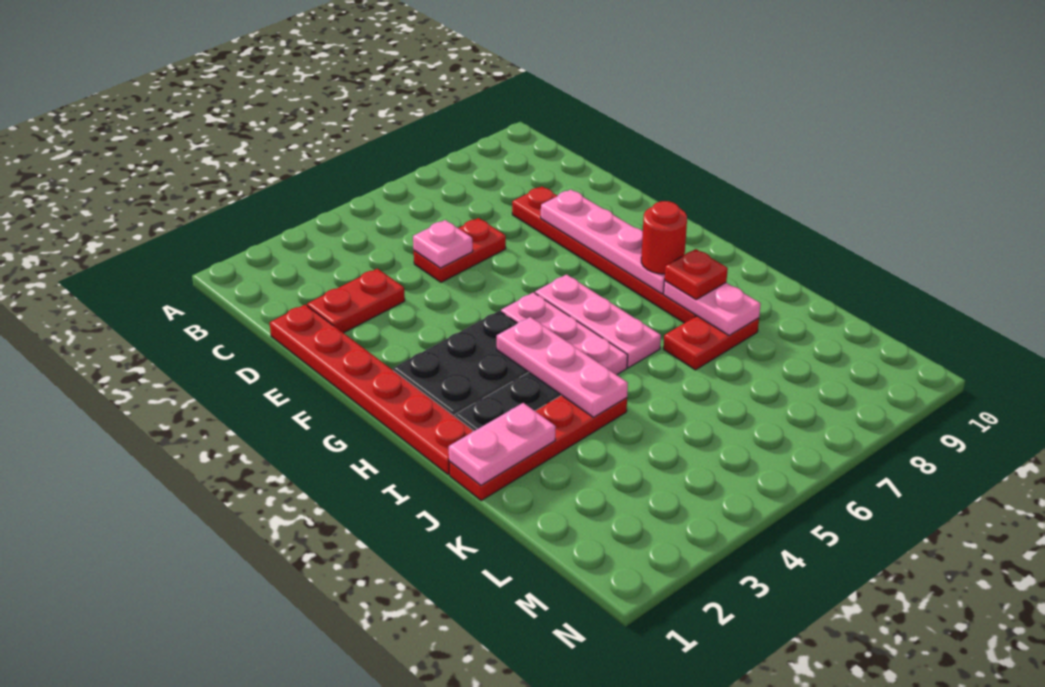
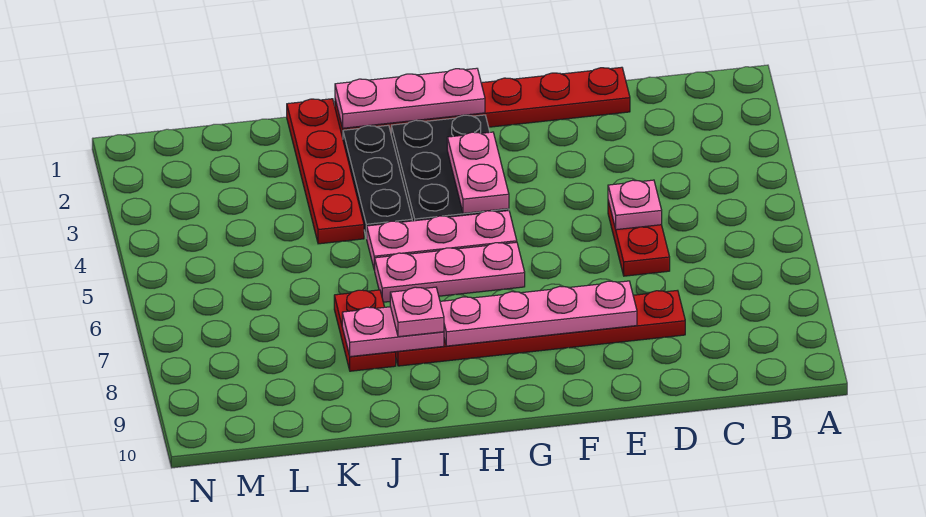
red 1x2 plate [307,269,405,333] -> none
pink 1x3 plate [497,317,628,417] -> pink 1x3 plate moved to [335,68,485,128]
red 1x1 round brick [641,201,687,274] -> none
red 1x1 plate [665,249,728,299] -> pink 1x1 plate [390,287,444,337]
pink 1x2 plate [449,403,556,485] -> pink 1x2 plate moved to [447,132,509,213]

